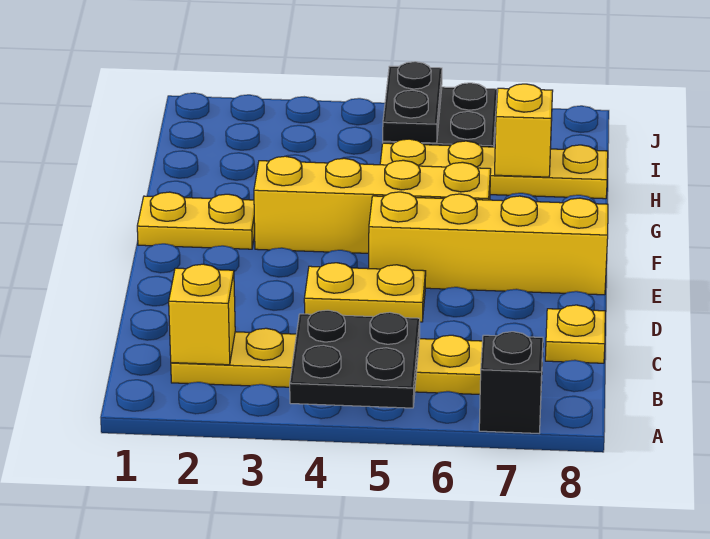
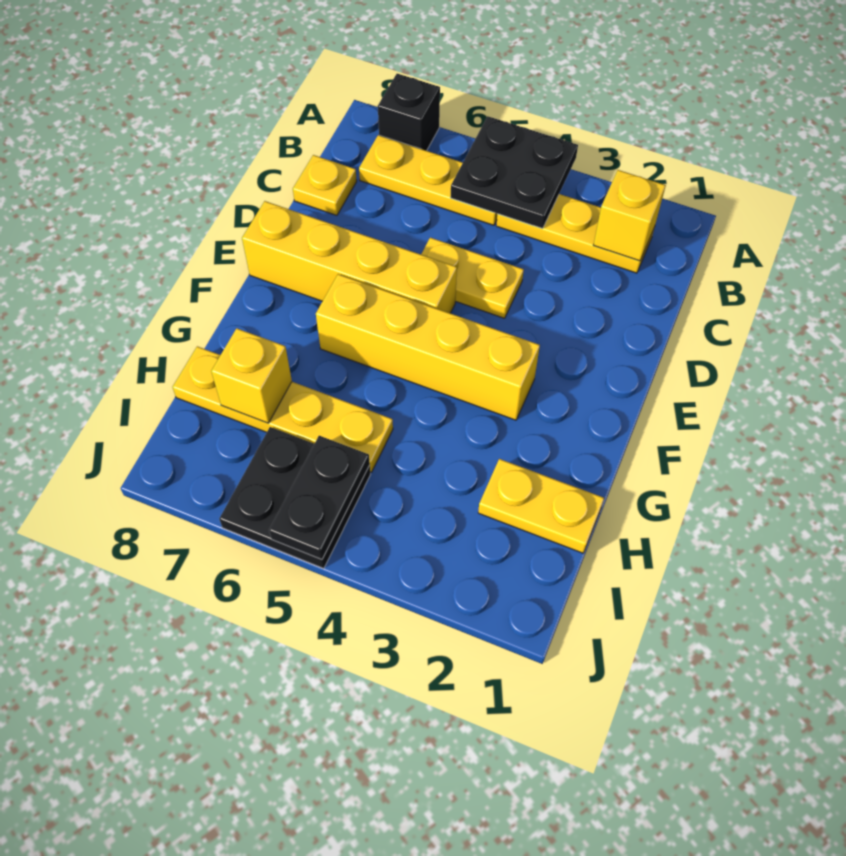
yellow 1x2 plate [137,192,255,249] -> yellow 1x2 plate moved to [478,459,604,553]

